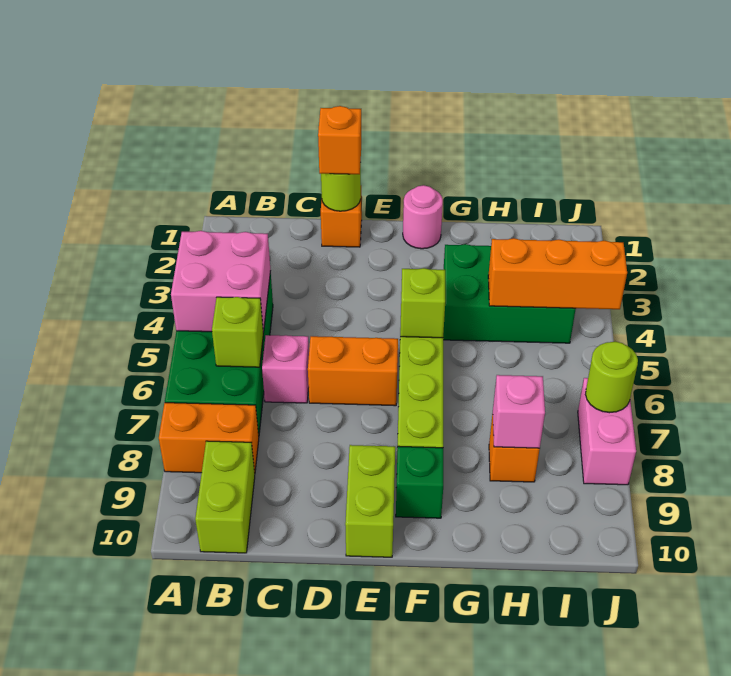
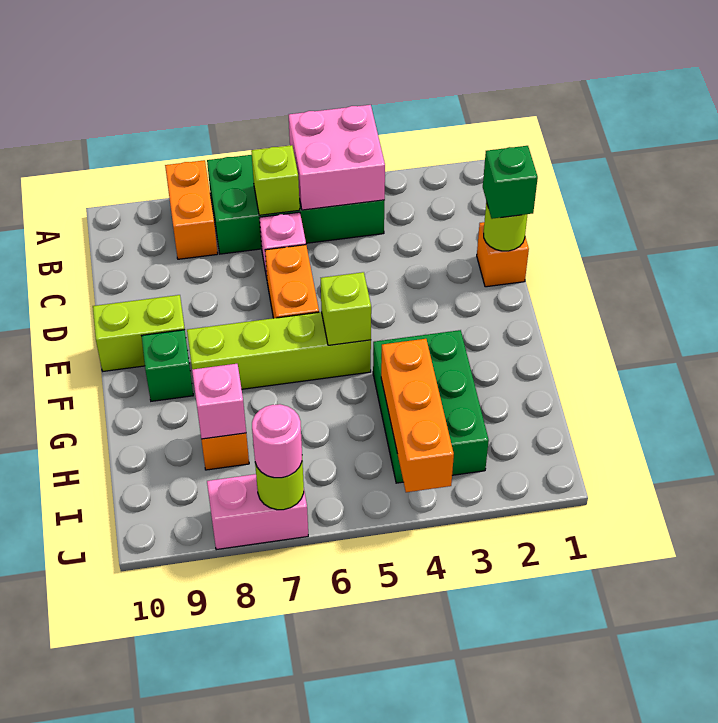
lime 1x2 brick [195,441,255,553] -> none
orange 1x1 brick [318,106,361,174] -> green 1x1 brick [483,146,538,219]
pink 1x1 round brick [403,185,443,249] -> pink 1x1 round brick moved to [252,404,302,478]

